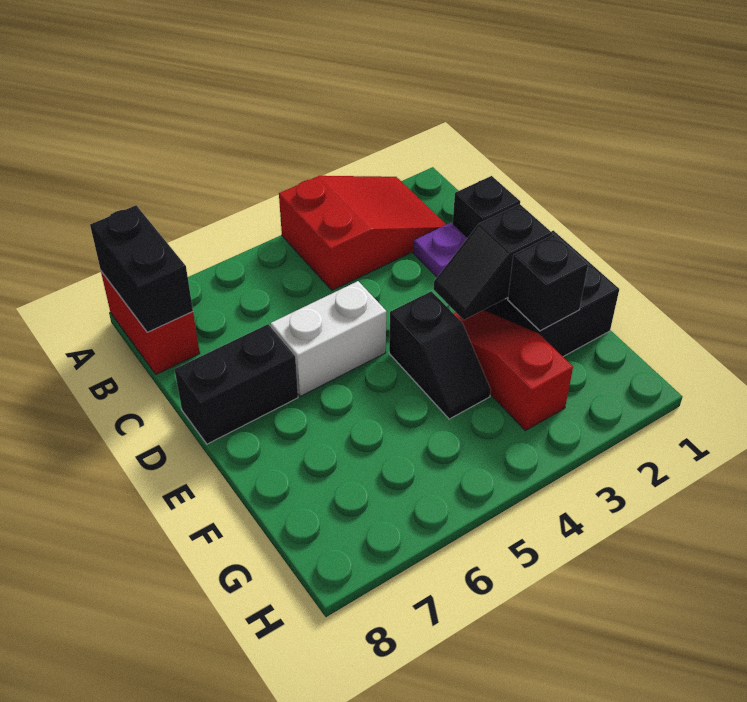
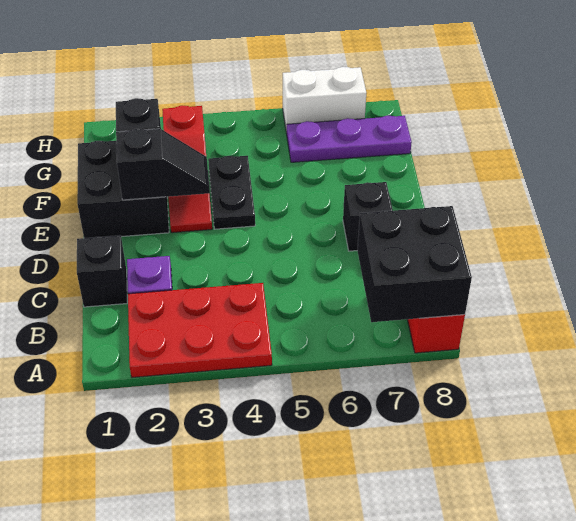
red 2x3 slope [279,176,446,290] -> red 2x3 plate [128,283,272,377]
black 1x2 brick [90,205,193,332] -> black 2x2 brick [357,206,472,322]
white 1x2 brick [270,281,387,396] -> white 1x2 brick moved to [283,67,366,133]
black 1x2 brick [175,324,298,444] -> black 1x1 brick [343,182,393,251]
black 1x2 slope [389,291,491,419] -> black 1x2 plate [208,156,255,229]
none -> purple 1x3 plate [287,115,412,162]

